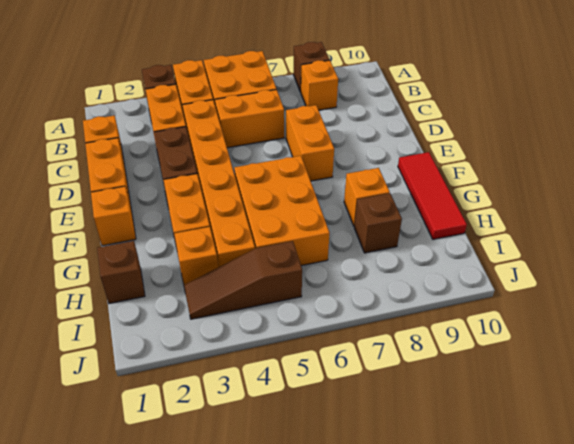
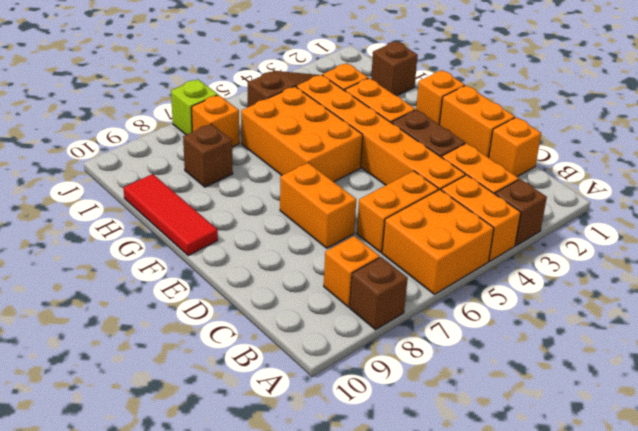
orange 1x1 brick [344,168,390,225] -> orange 1x1 brick moved to [191,95,239,147]
none -> lime 1x1 brick [171,79,218,135]

